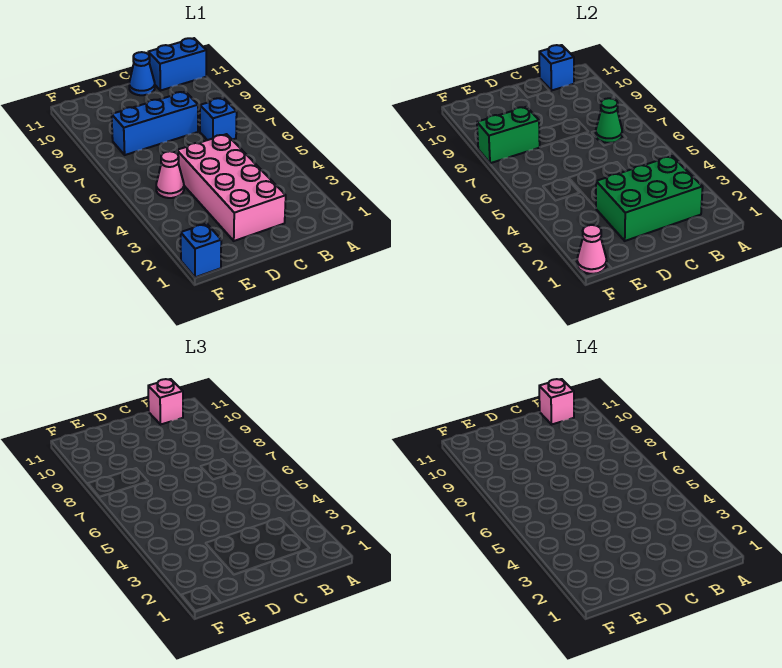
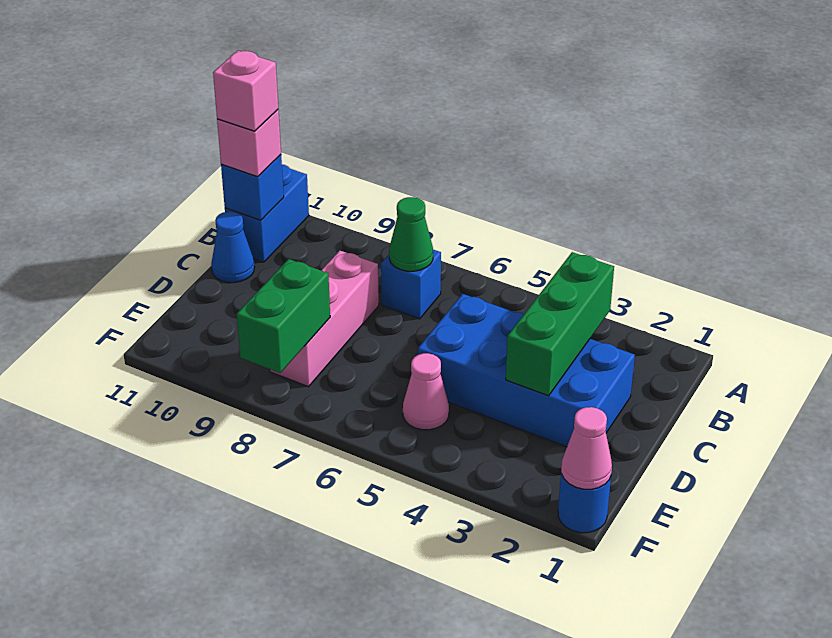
green 2x3 brick [596,156,703,241] -> green 1x3 brick [506,252,614,396]
pink 2x4 brick [177,134,286,241] -> blue 2x4 brick [418,294,635,447]
blue 1x3 brick [112,92,198,155] -> pink 1x3 brick [270,251,379,387]
blue 1x1 brick [181,223,221,277] -> blue 1x1 round brick [558,474,611,533]

